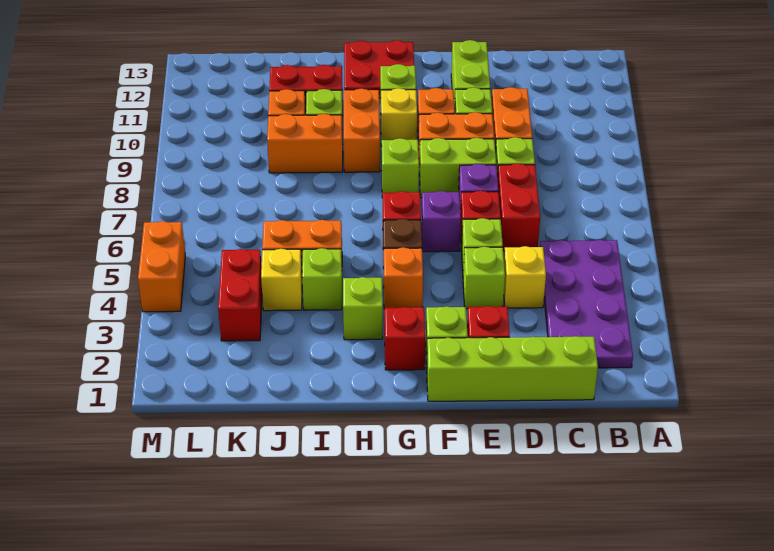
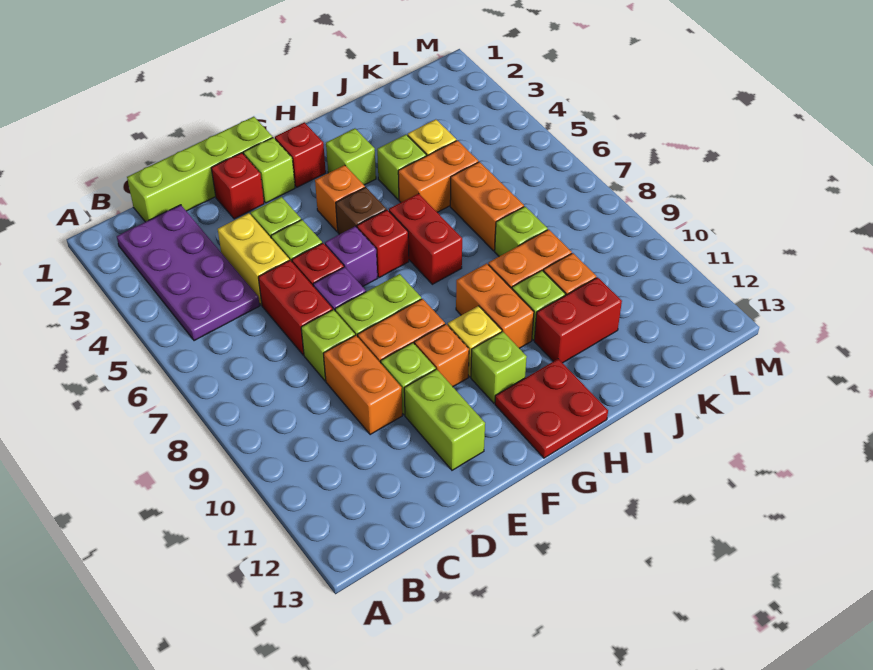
yellow 1x1 brick [504,246,546,308] -> yellow 1x2 brick [218,213,289,305]
lime 1x1 brick [382,138,419,198] -> lime 1x1 brick moved to [495,207,548,256]
red 1x2 brick [218,249,262,341] -> red 1x2 brick moved to [389,194,462,284]
orange 1x2 brick [138,221,185,312] -> orange 1x2 brick moved to [450,162,524,251]

